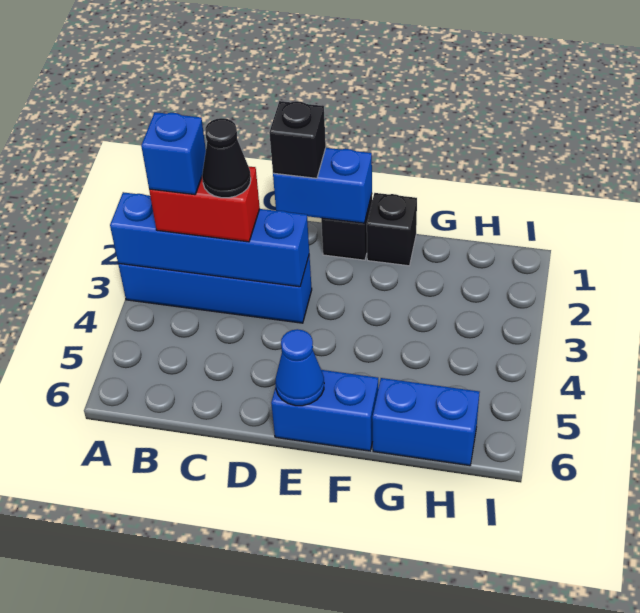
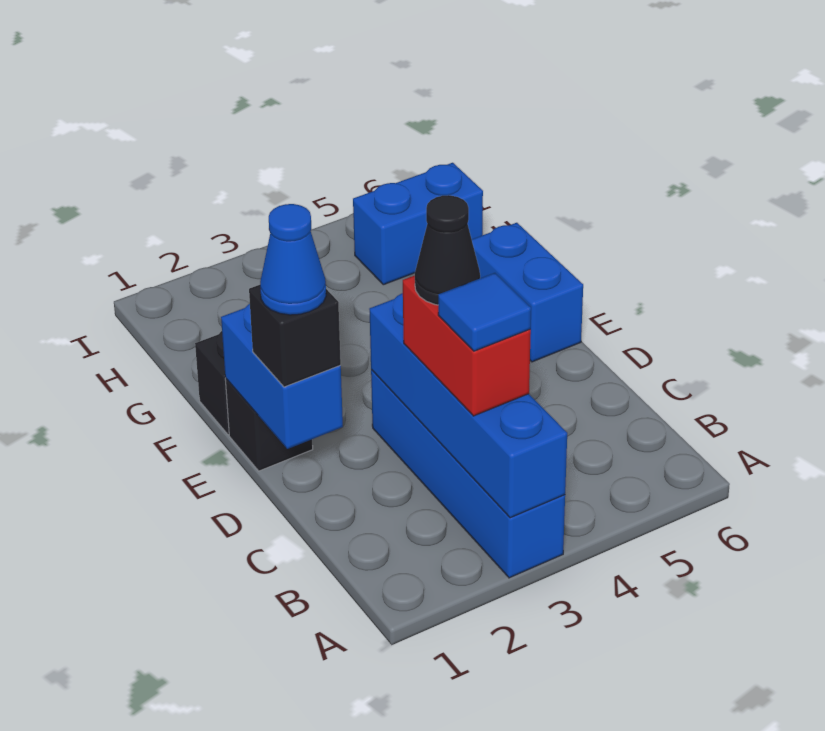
blue 1x1 brick [141,112,206,195] -> blue 1x1 tile [438,273,531,351]
blue 1x1 cone [275,329,324,406] -> blue 1x1 cone moved to [260,204,326,315]
blue 1x2 brick [372,378,479,466] -> blue 1x2 brick turned to [353,163,483,285]

